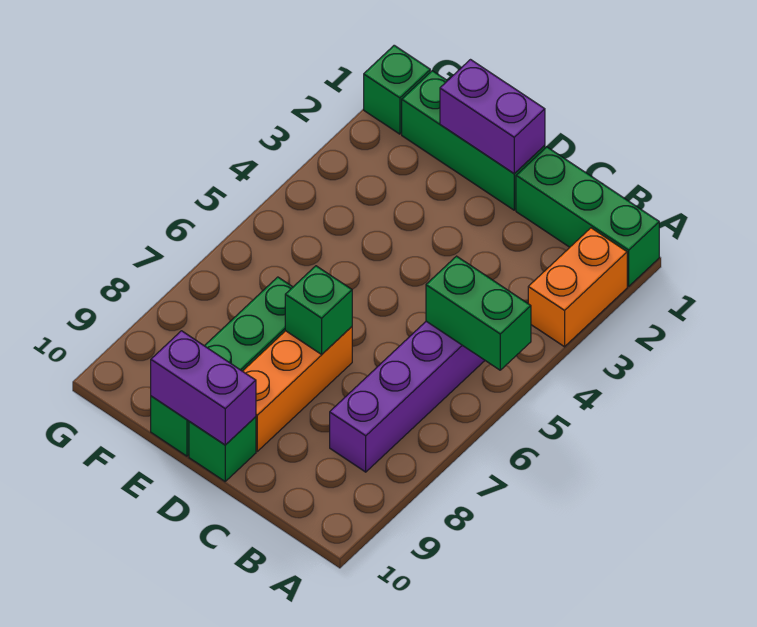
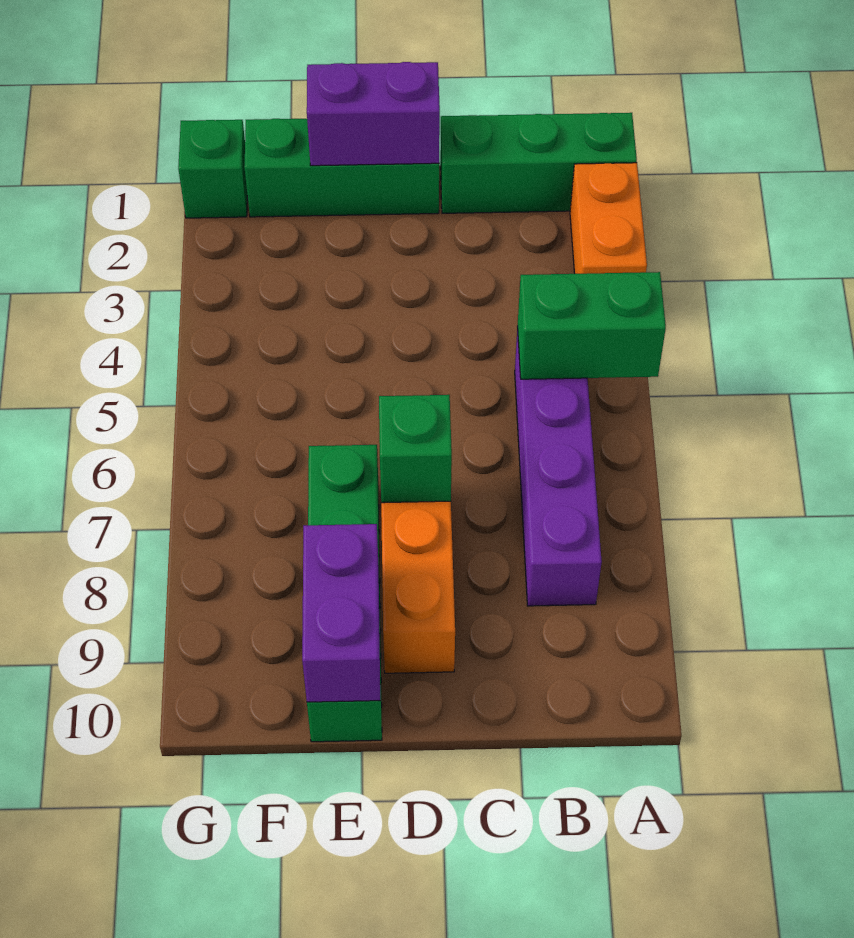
green 1x1 brick [189,417,256,481] -> none
purple 1x2 brick [151,331,256,445] -> purple 1x2 brick turned to [302,524,380,702]

